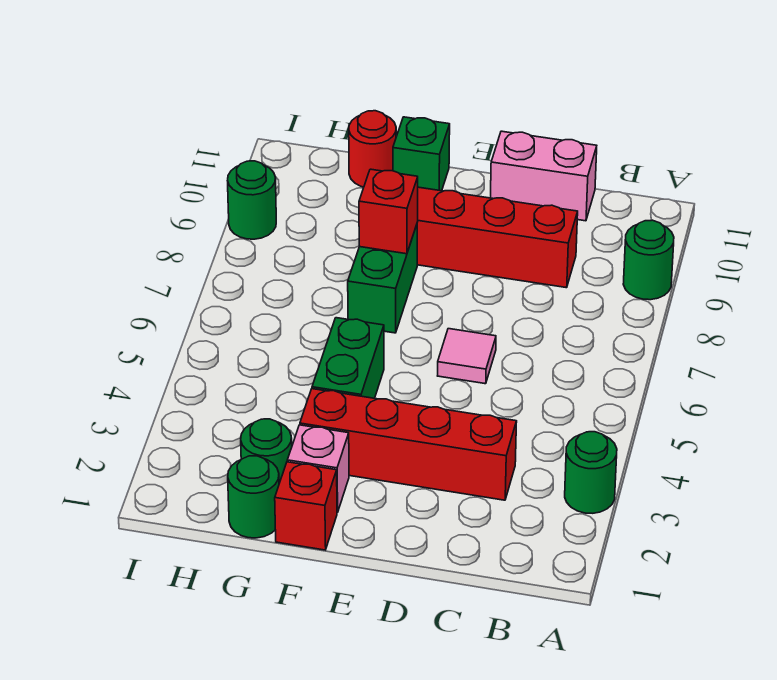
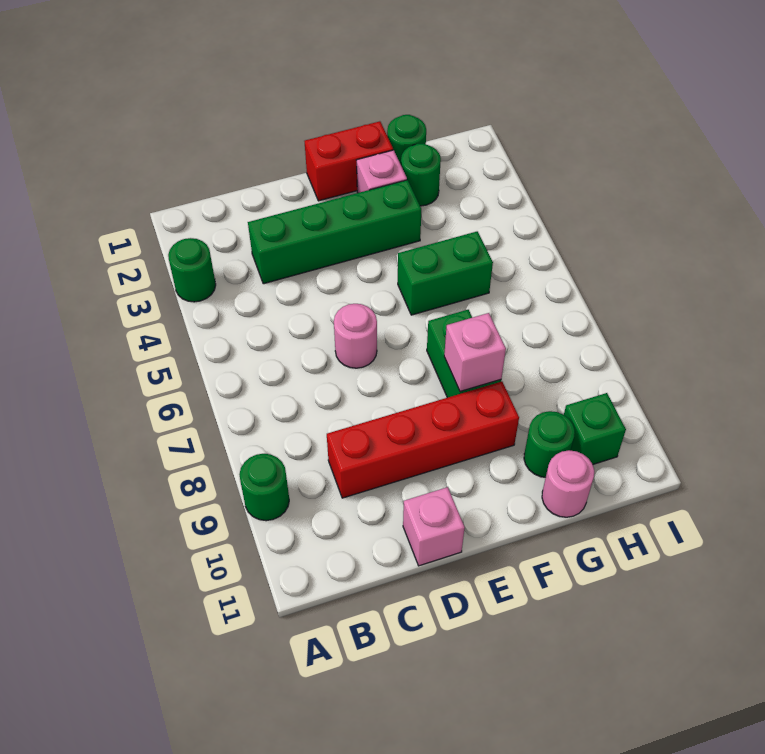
red 1x4 brick [300,389,517,500] -> green 1x4 brick [248,180,421,284]
pink 1x2 brick [491,131,597,221] -> pink 1x1 brick [403,487,465,566]
pink 1x1 tile [438,329,496,384] -> pink 1x1 round brick [334,304,377,368]
red 1x1 brick [275,462,337,550] -> red 1x2 brick [305,121,393,201]
green 1x2 brick [312,318,384,398] -> green 1x2 brick turned to [398,231,493,315]
red 1x1 brick [359,169,418,254] -> pink 1x1 brick [444,313,506,392]
green 1x1 brick [393,117,450,191] -> green 1x1 brick moved to [564,393,626,464]
red 1x1 round brick [349,111,396,187] -> pink 1x1 round brick [542,450,594,517]
green 1x1 round brick [228,161,276,239] -> green 1x1 round brick moved to [524,411,575,477]

